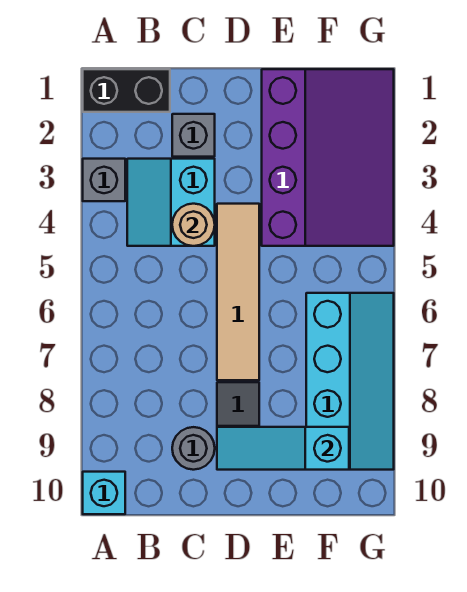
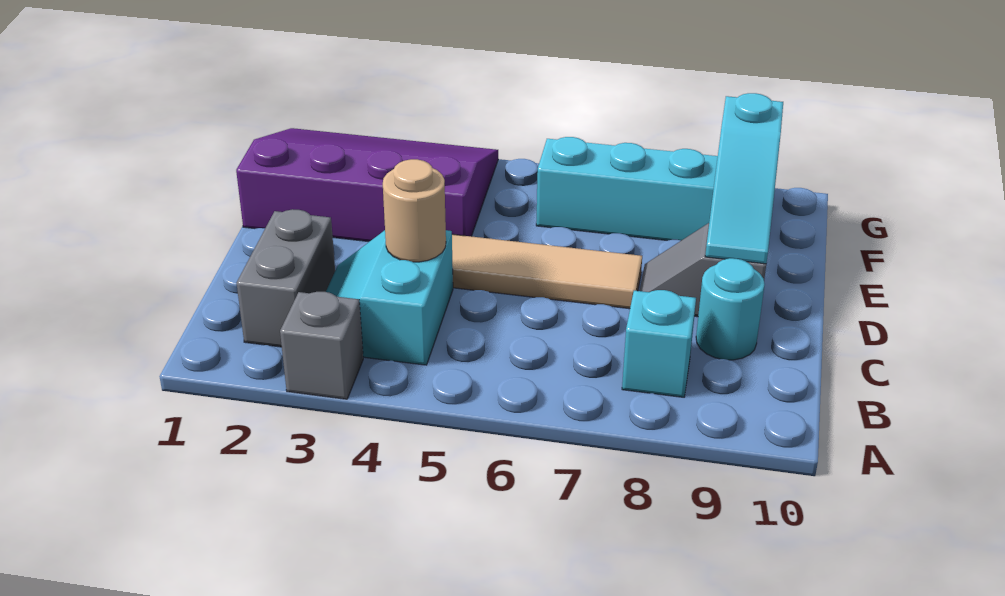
black 1x2 brick [83,69,170,112] -> none
cyan 1x1 brick [83,472,125,514] -> cyan 1x1 brick moved to [622,290,696,397]
cyan 2x2 slope [127,159,215,246] -> cyan 2x2 slope turned to [326,230,453,365]
grey 1x1 brick [172,114,215,157] -> grey 1x2 brick [237,209,335,347]
grey 1x1 round brick [172,427,215,470] -> cyan 1x1 round brick [696,258,765,360]

